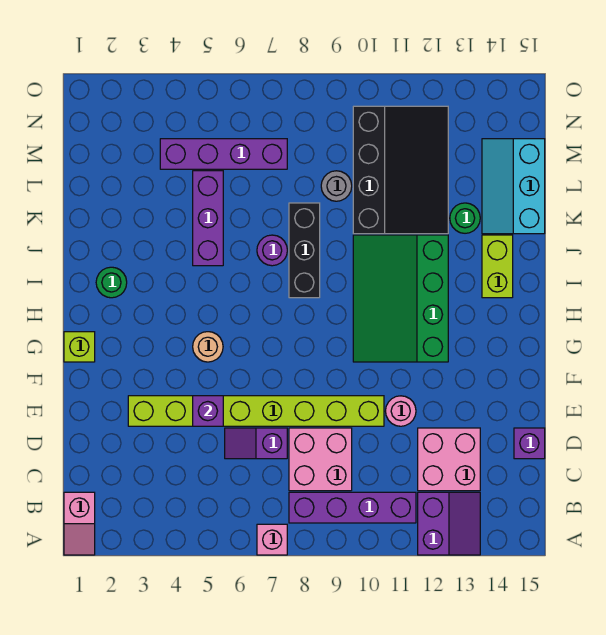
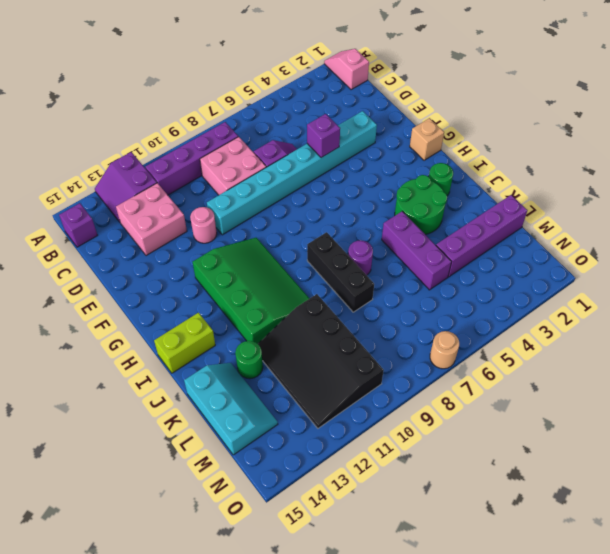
pink 1x1 brick [257,524,287,555] -> none
purple 1x1 brick [514,428,545,459] -> purple 1x1 brick moved to [59,203,98,247]
lime 1x8 brick [128,396,384,426] -> cyan 1x8 brick [207,111,377,235]
lime 1x1 brick [64,332,95,362] -> tan 1x1 brick [410,118,444,160]
tan 1x1 round brick [193,332,223,362] -> tan 1x1 round brick moved to [430,331,459,369]
none -> green 2x2 round brick [395,175,447,235]
lime 1x2 brick [482,235,513,298] -> lime 1x2 brick turned to [154,312,215,373]
grey 1x1 round brick [321,171,352,201] -> none
purple 1x4 brick [160,139,287,169] -> purple 1x4 brick moved to [436,195,527,277]

